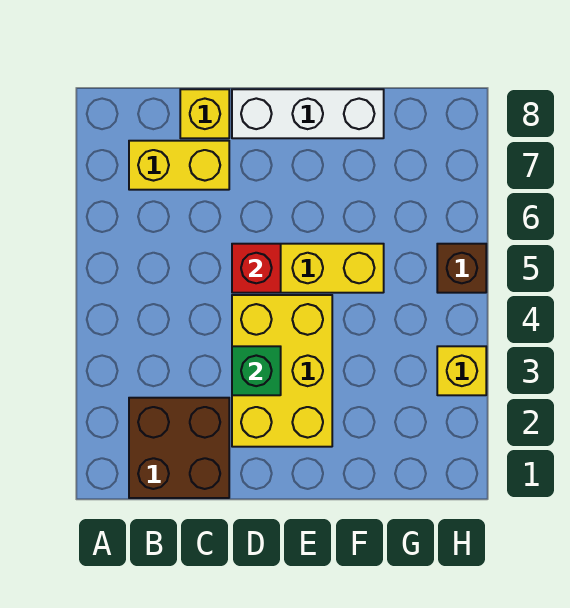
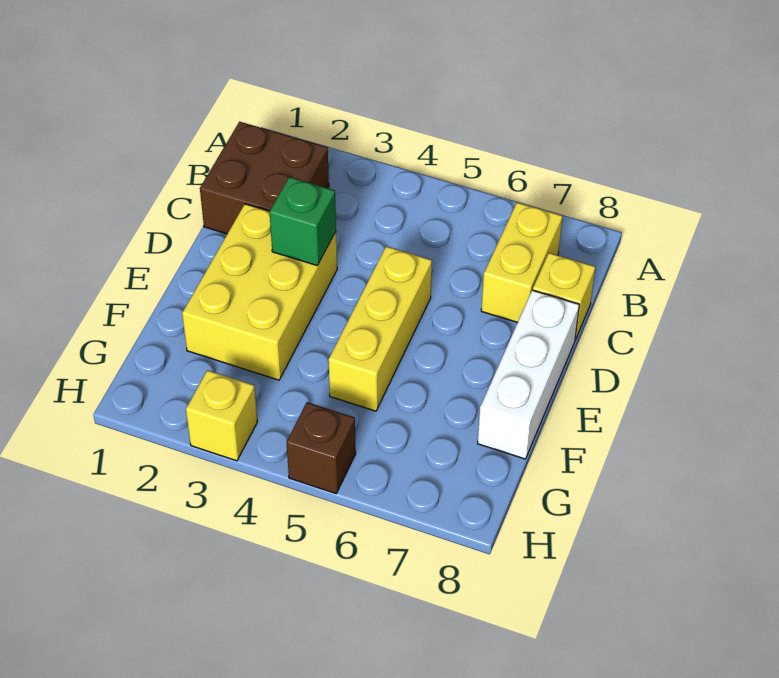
yellow 2x3 brick [232,295,332,447] -> yellow 2x3 brick turned to [182,204,337,380]
red 1x1 brick [232,244,281,293] -> none

